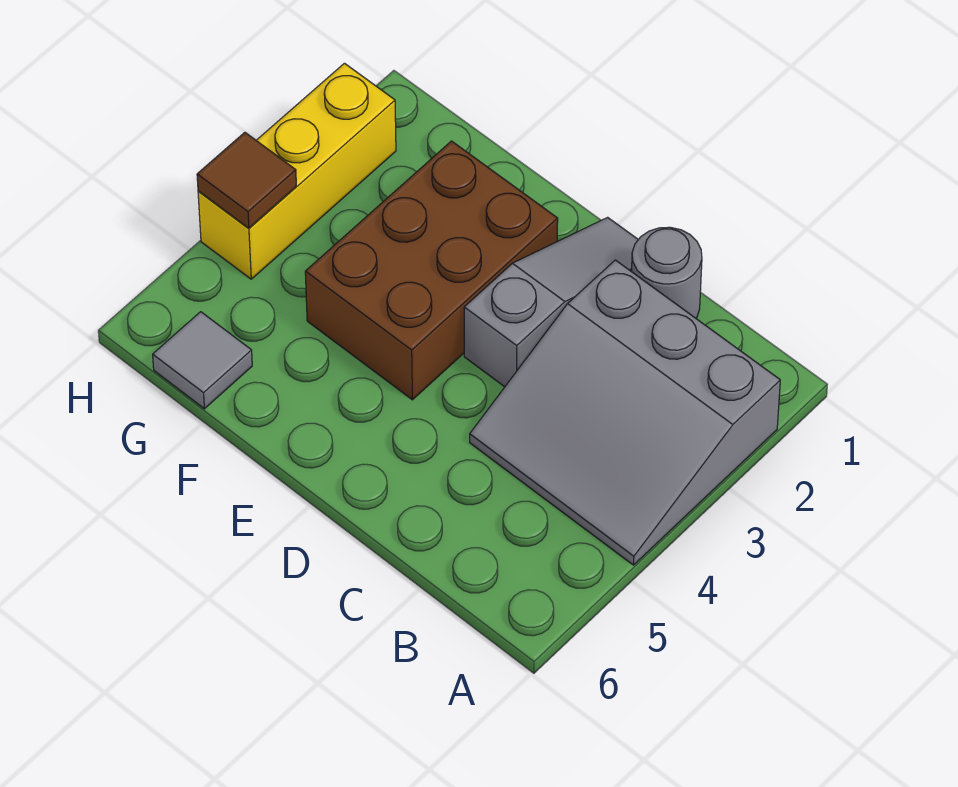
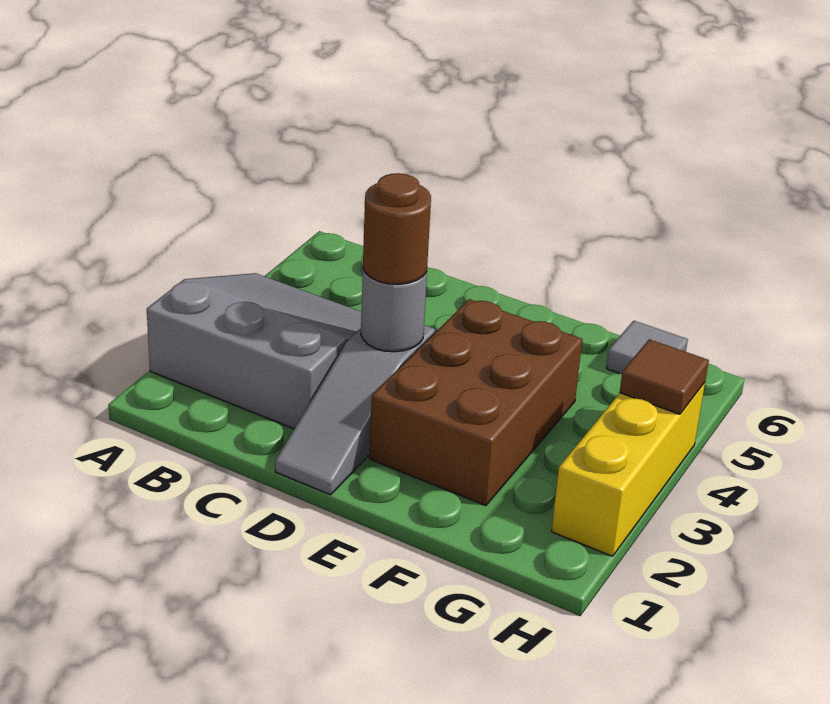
grey 1x1 round brick [632,227,702,318] -> grey 1x1 round brick moved to [361,269,427,352]
none -> brown 1x1 round brick [363,173,431,284]

